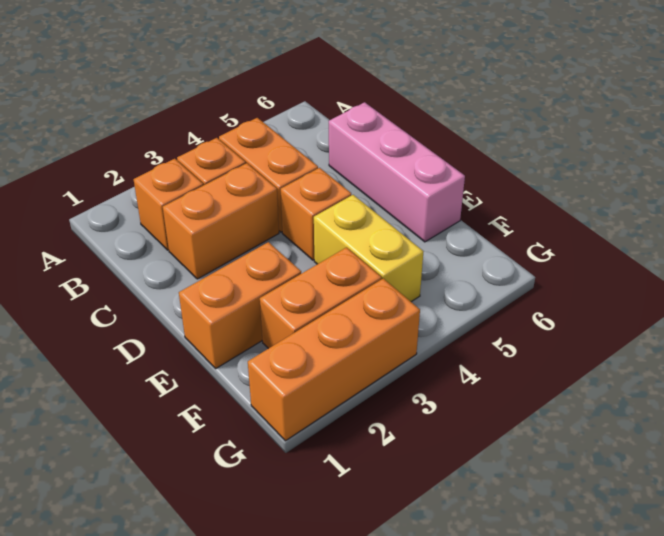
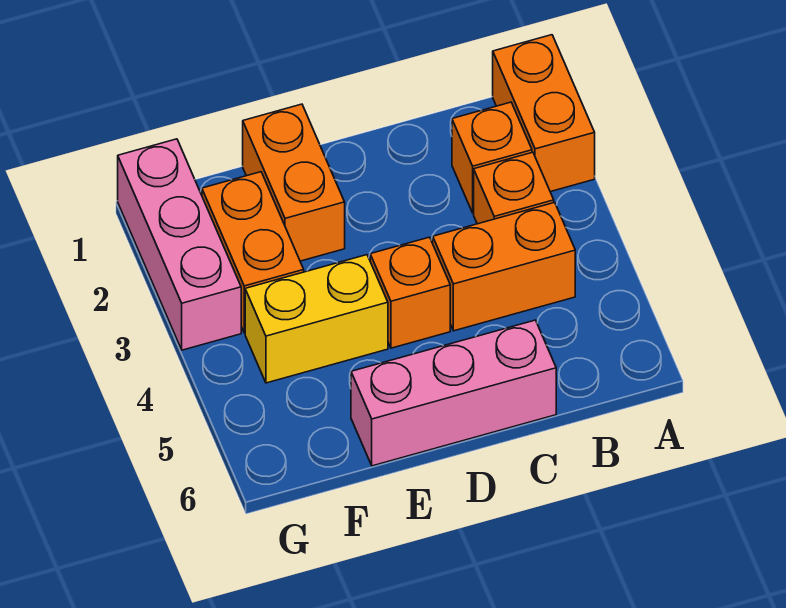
orange 1x2 brick [163,163,279,279] -> orange 1x2 brick moved to [493,35,595,192]
orange 1x3 brick [248,279,420,441] -> pink 1x3 brick [118,139,241,350]

